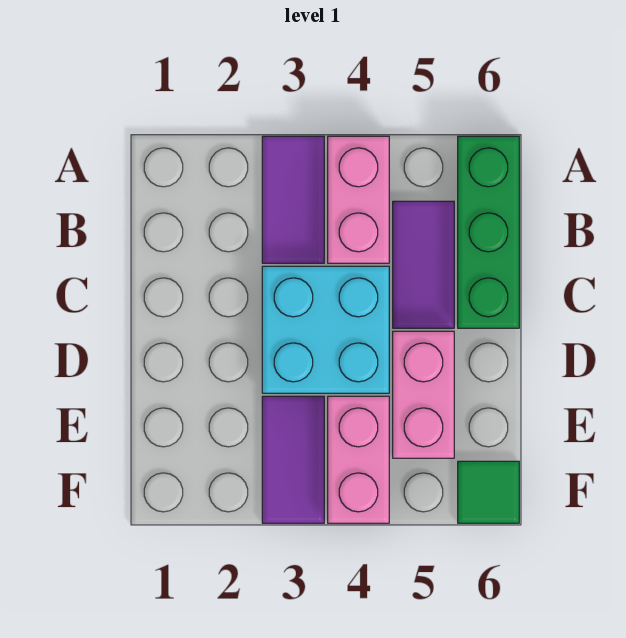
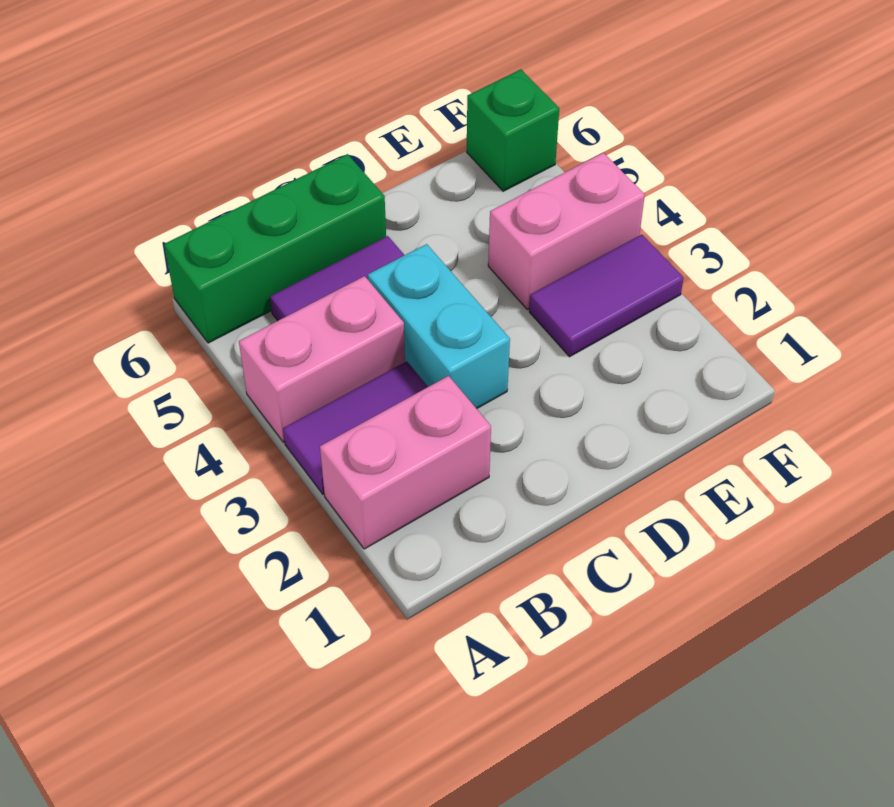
cyan 2x2 brick [262,266,389,393] -> cyan 1x2 brick [368,244,510,409]
pink 1x2 brick [393,331,454,458] -> pink 1x2 brick moved to [320,376,491,549]
green 1x1 tile [458,461,519,523] -> green 1x1 brick [467,69,559,191]

